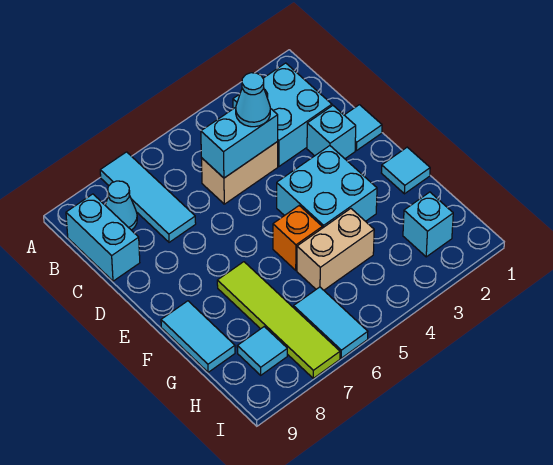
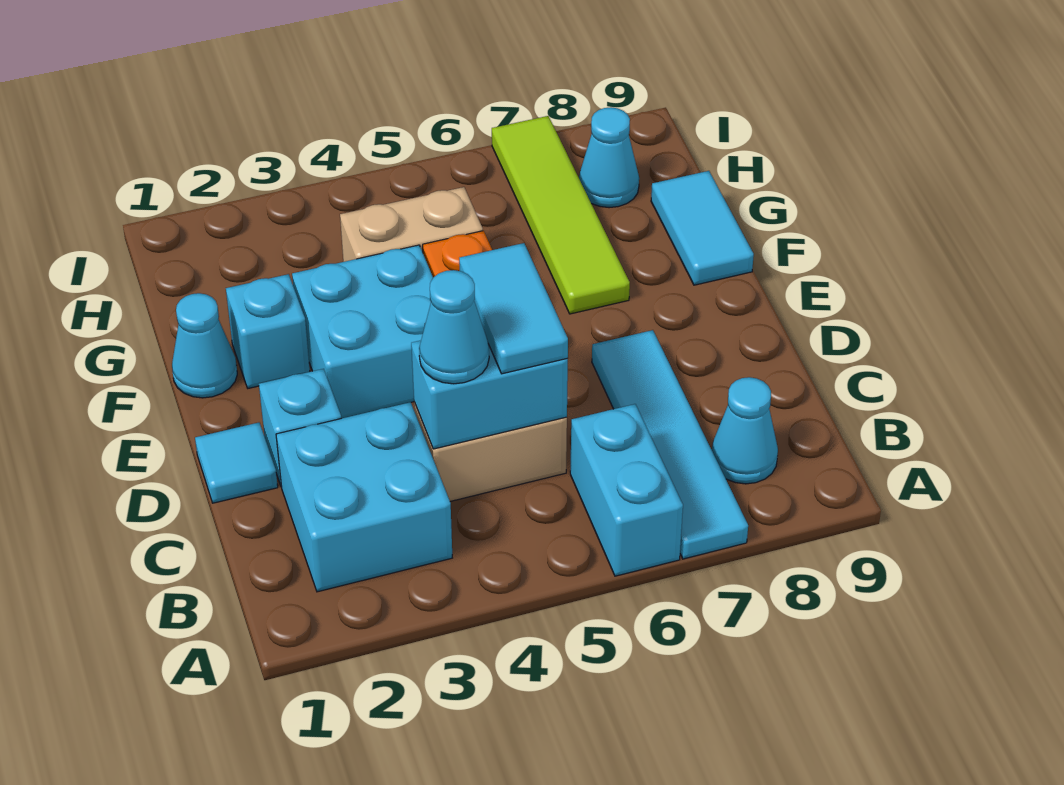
cyan 1x3 tile [100,152,196,242] -> cyan 1x4 tile [592,330,748,559]
cyan 1x2 brick [66,194,140,281] -> cyan 1x2 brick moved to [570,404,683,576]
cyan 1x1 tile [382,147,430,194] -> cyan 1x1 cone [172,293,237,398]
cyan 1x1 brick [403,192,453,257] -> cyan 1x1 brick moved to [226,274,310,388]
cyan 1x2 tile [294,287,368,358] -> cyan 1x2 tile moved to [459,243,568,374]
cyan 1x1 tile [237,327,287,375] -> cyan 1x1 cone [579,107,639,208]

